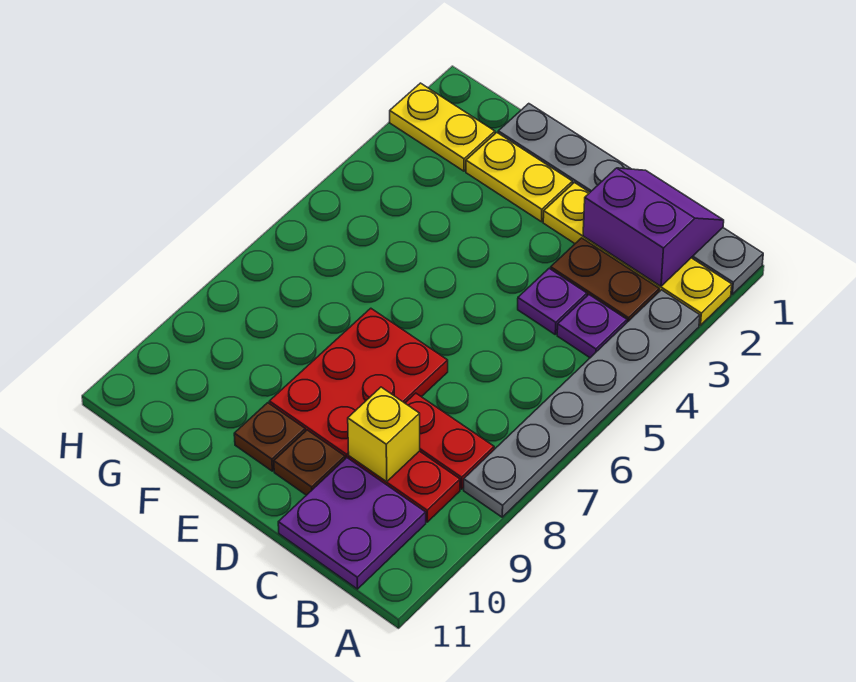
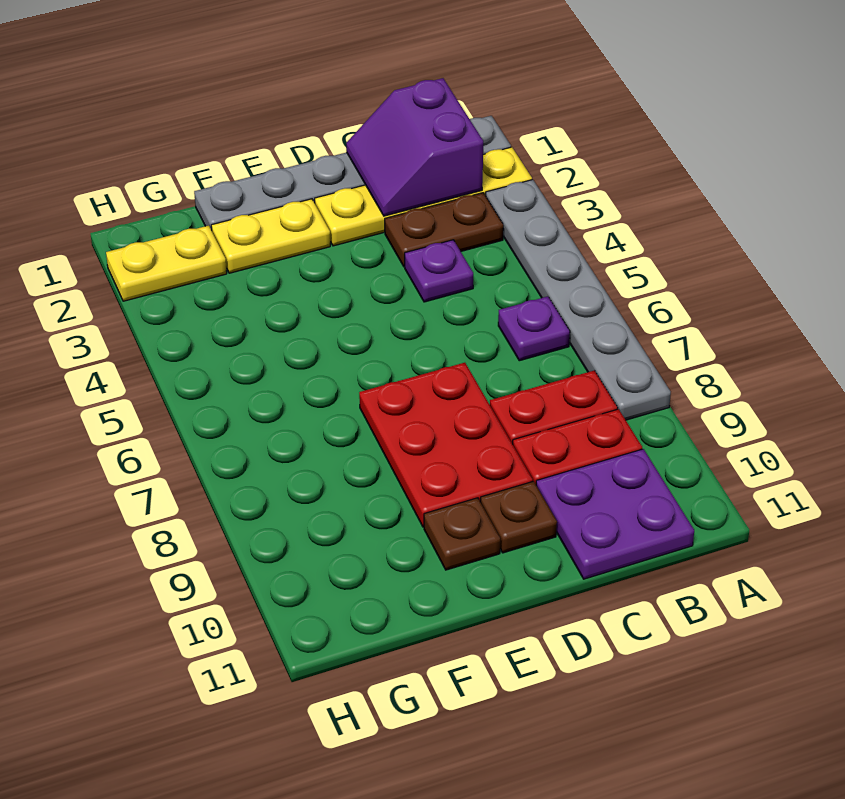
purple 2x2 slope [583,168,724,286] -> purple 2x2 slope turned to [346,78,483,216]
purple 1x1 plate [557,295,627,358] -> purple 1x1 plate moved to [498,296,570,361]
yellow 1x1 brick [348,387,420,482] -> none

